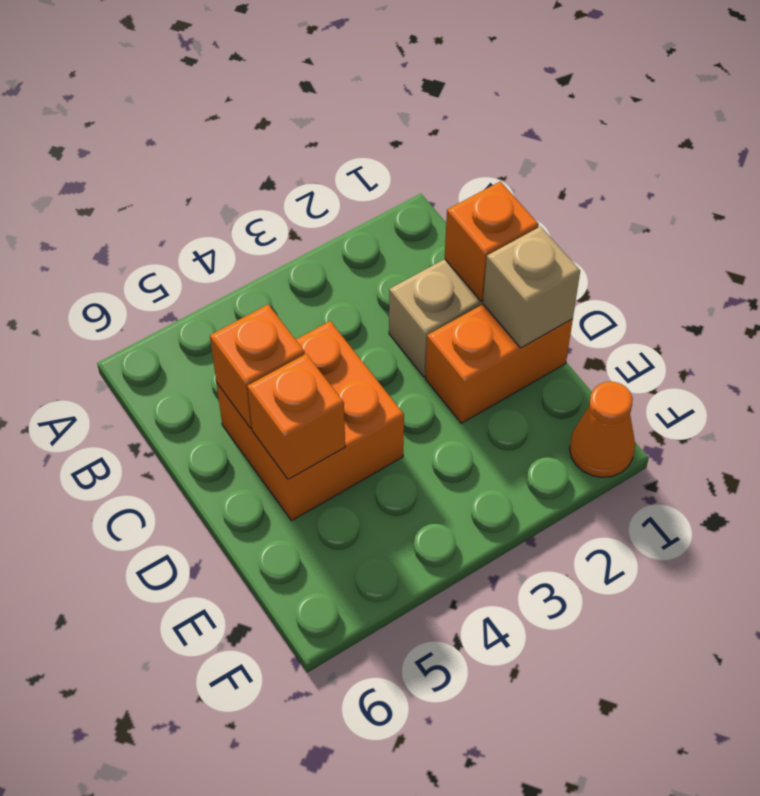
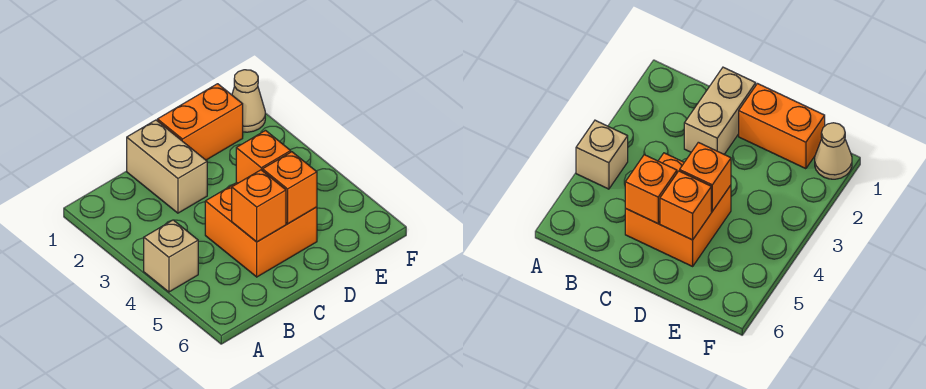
orange 1x1 brick [445,181,539,302] -> orange 1x1 brick moved to [236,131,291,183]
orange 1x2 brick [425,304,573,423] -> orange 1x2 brick turned to [157,84,243,160]
tan 1x1 brick [483,226,580,348] -> tan 1x1 brick moved to [144,220,198,292]
orange 1x1 cone [570,382,635,477] -> tan 1x1 cone [232,70,265,132]

